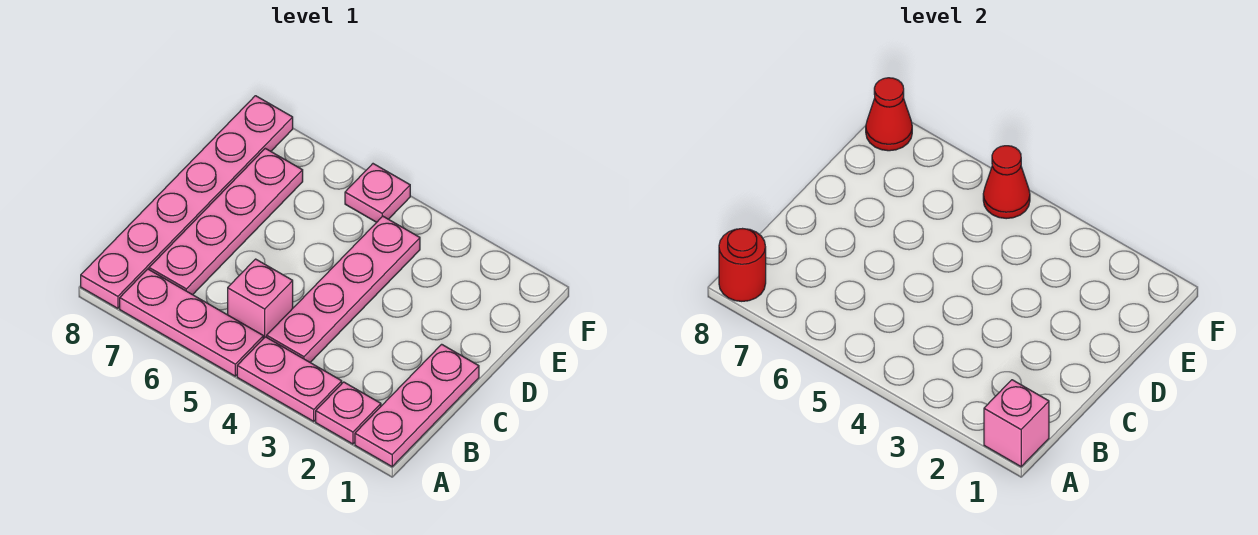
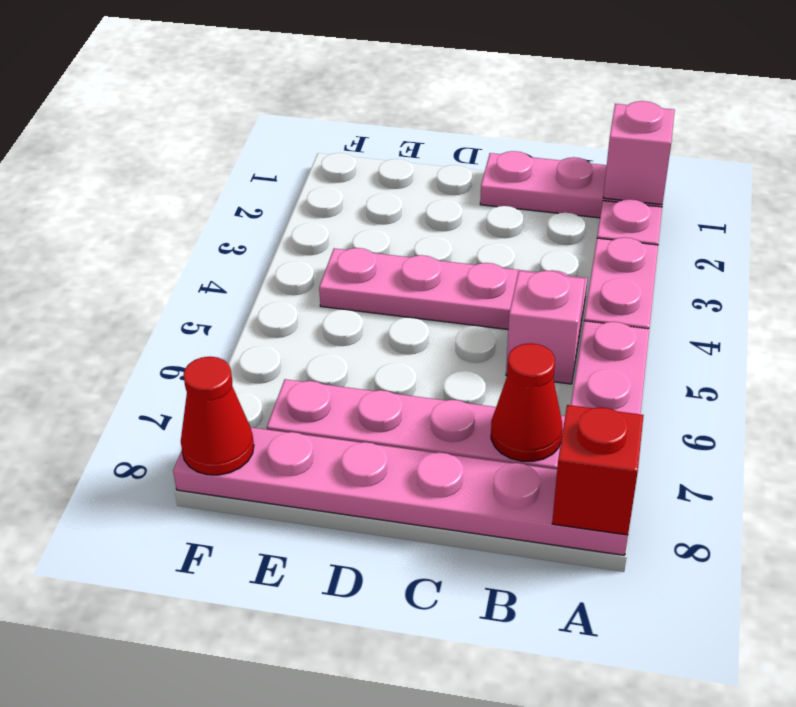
red 1x1 round brick [719,229,766,301] -> red 1x1 brick [552,405,644,535]
pink 1x1 plate [345,164,410,222] -> none
red 1x1 cone [983,146,1030,219] -> red 1x1 cone moved to [491,343,563,461]

